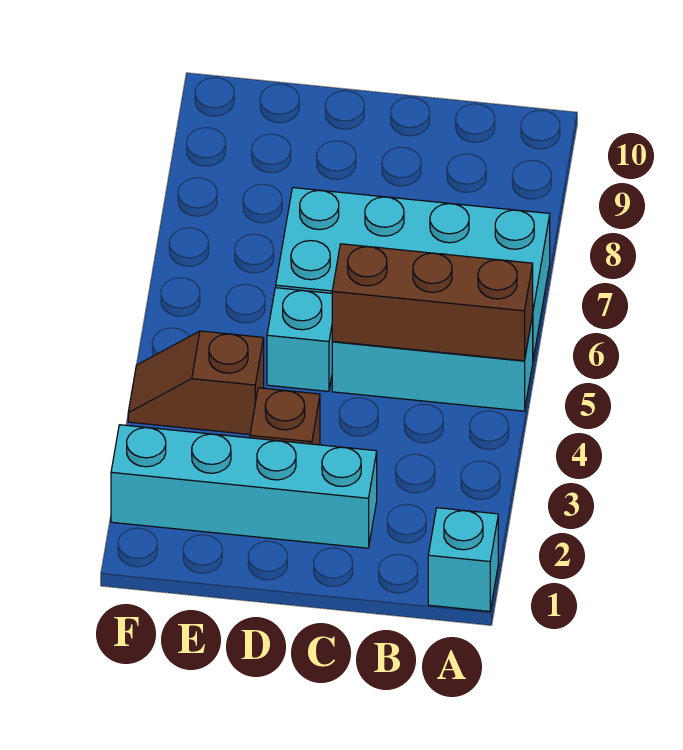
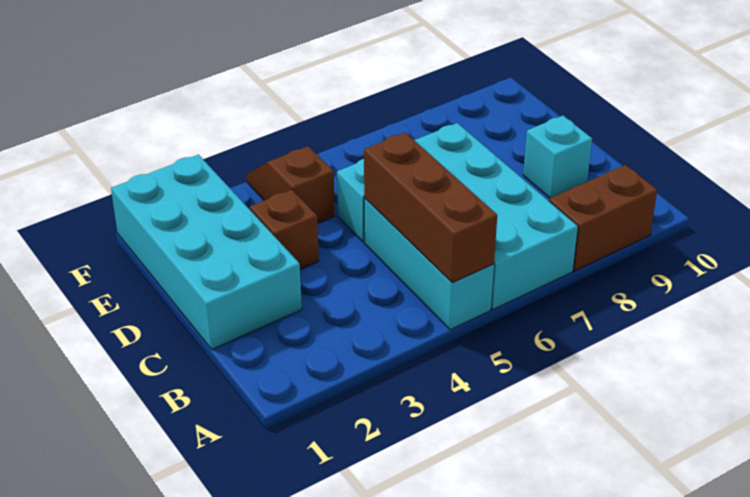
cyan 1x1 brick [428,508,498,611] -> cyan 1x1 brick moved to [523,116,592,198]
none -> brown 1x2 brick [549,165,657,271]
cyan 1x4 brick [111,425,377,548] -> cyan 2x4 brick [111,155,302,349]

